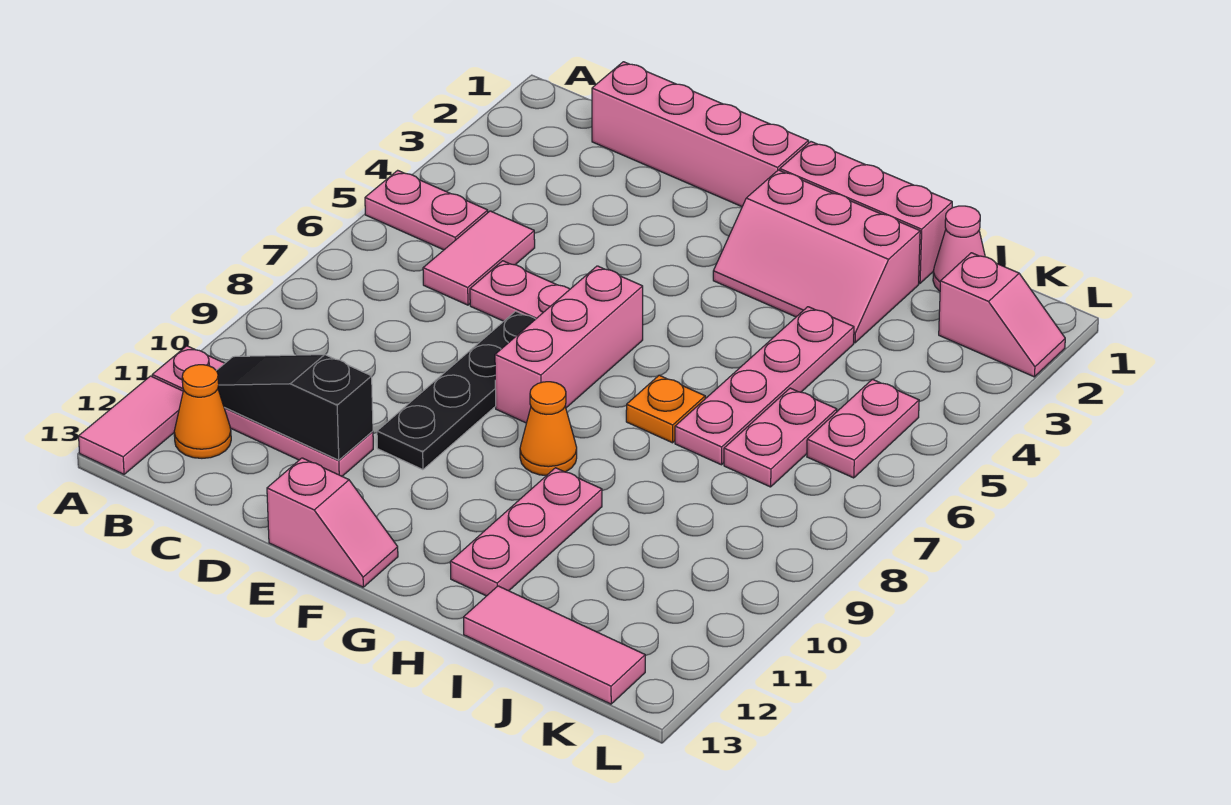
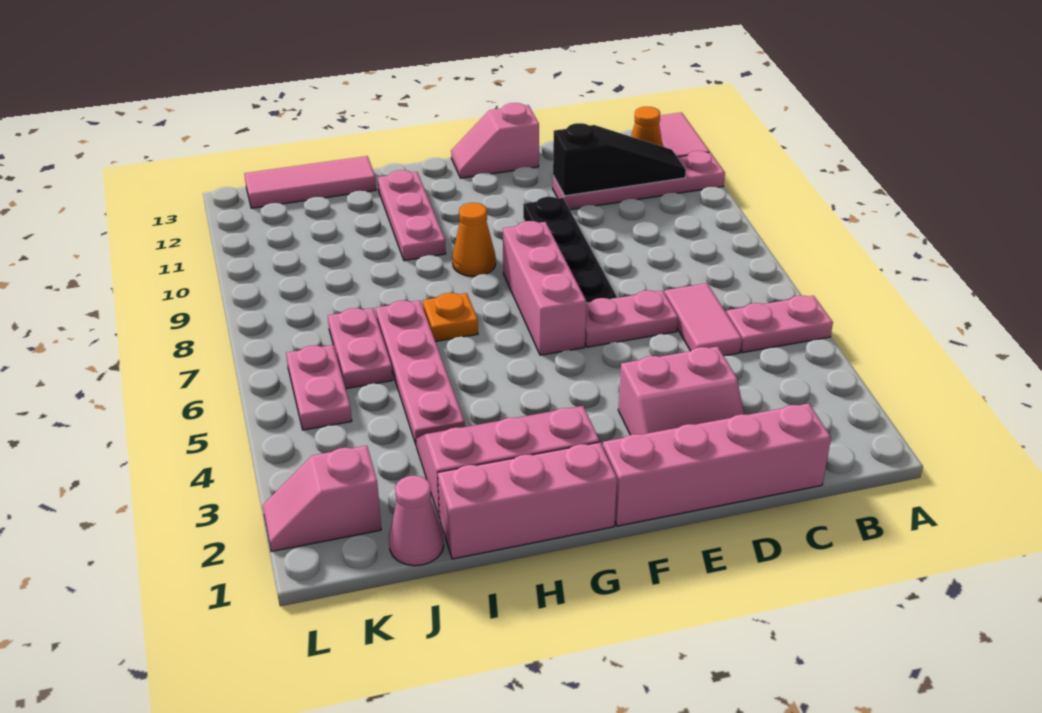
none -> pink 2x2 slope [618,347,744,435]

